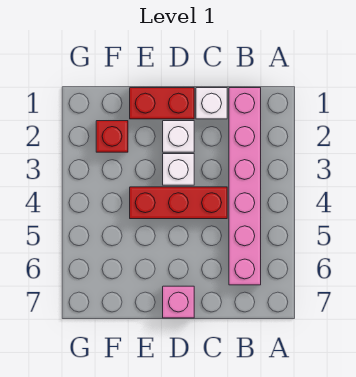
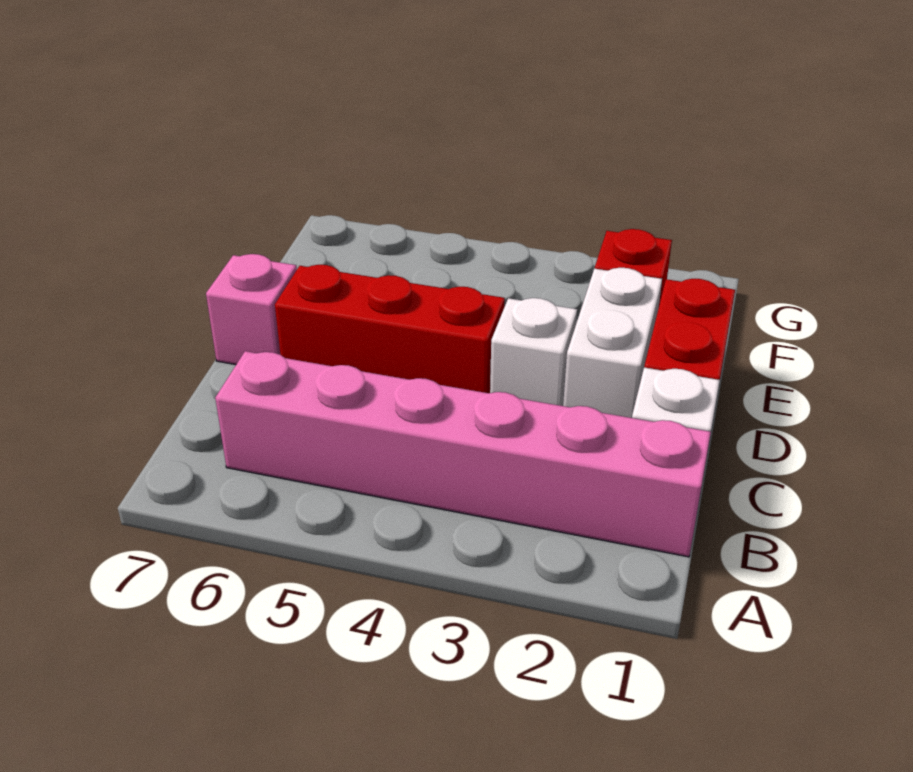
red 1x3 brick [130,187,227,219] -> red 1x3 brick turned to [275,265,505,393]
white 1x1 brick [163,121,194,152] -> white 1x2 brick [563,268,662,418]

